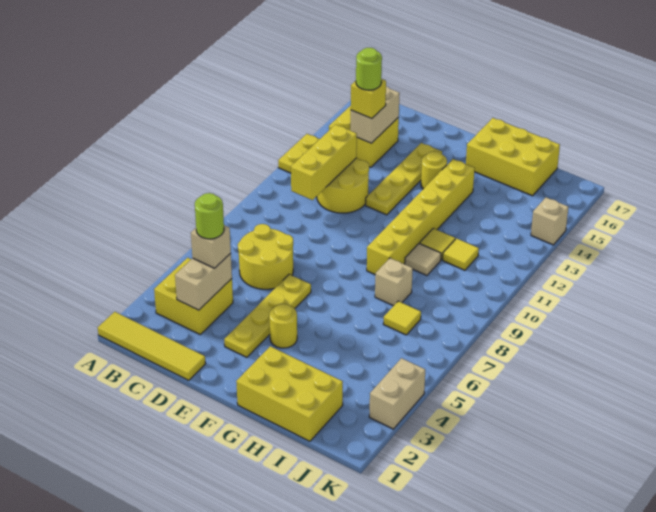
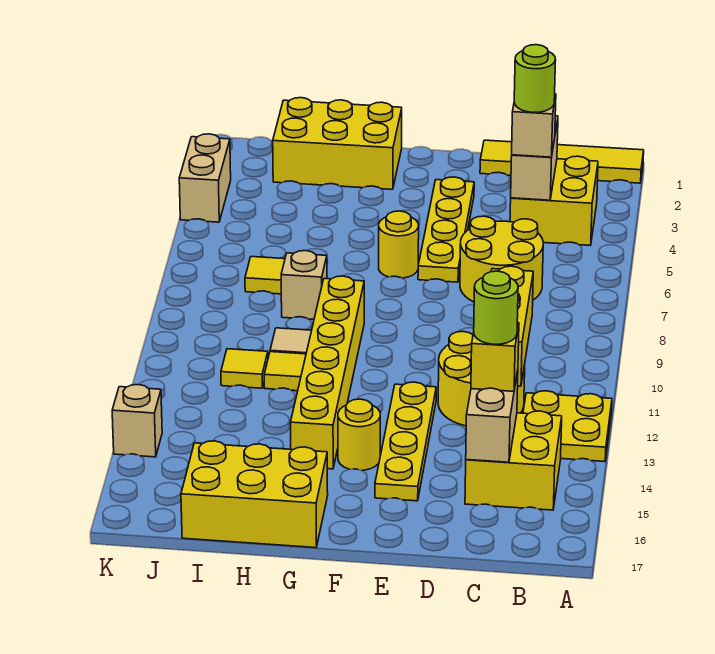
yellow 1x1 round brick [269,304,297,348] -> yellow 1x1 round brick moved to [379,211,419,278]

